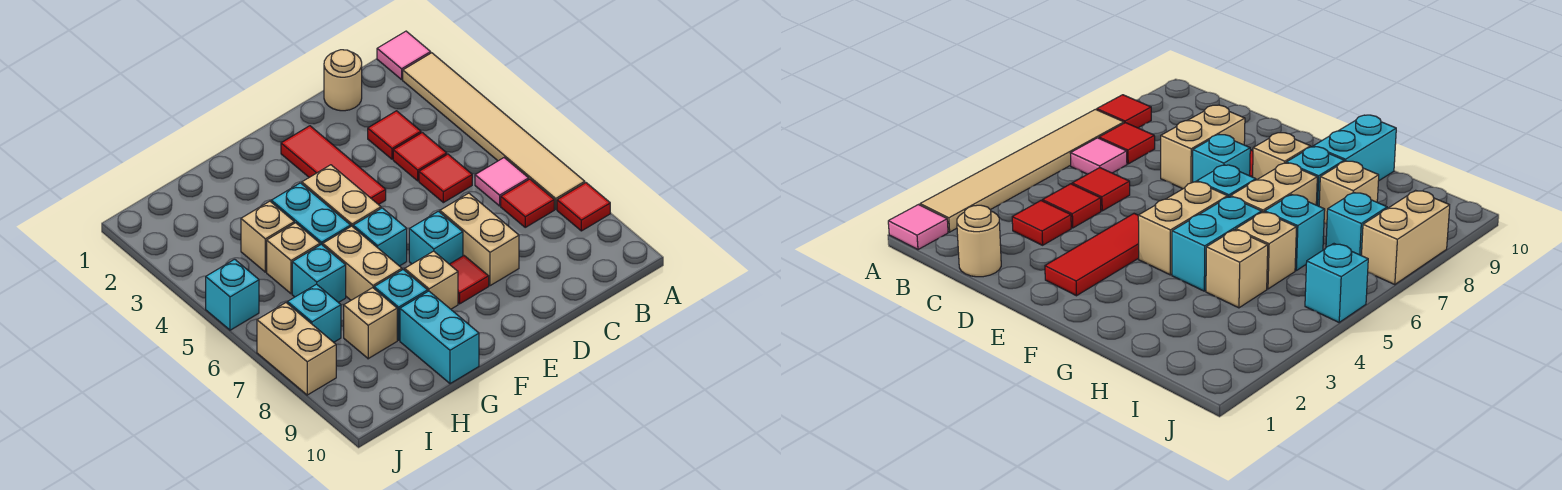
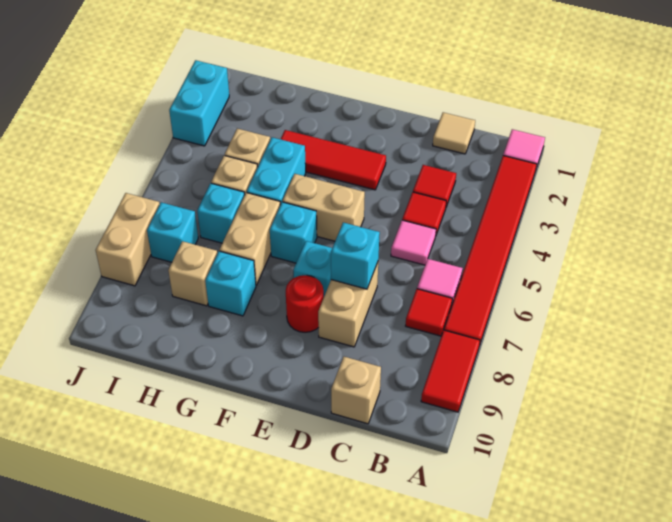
tan 1x6 tile [403,53,585,209] -> red 1x6 tile [444,156,537,346]
red 1x1 tile [557,183,610,231] -> red 1x2 tile [421,330,480,412]
tan 1x1 round brick [324,50,362,111] -> tan 1x1 tile [433,112,475,154]
red 1x1 tile [419,154,472,203] -> pink 1x1 tile [391,220,436,265]
red 1x3 tile [281,126,386,205] -> red 1x3 tile turned to [281,130,386,190]
red 1x1 tile [450,256,489,304] -> red 1x1 round brick [286,275,324,332]
tan 1x2 brick [302,165,381,227] -> tan 1x2 brick turned to [283,174,365,241]
tan 1x1 brick [405,251,458,309] -> tan 1x1 brick moved to [331,357,381,424]
cyan 1x2 brick [400,291,479,384] -> cyan 1x2 brick moved to [169,60,229,146]
cyan 1x1 brick [206,259,259,330] -> cyan 1x1 brick moved to [331,222,380,289]

